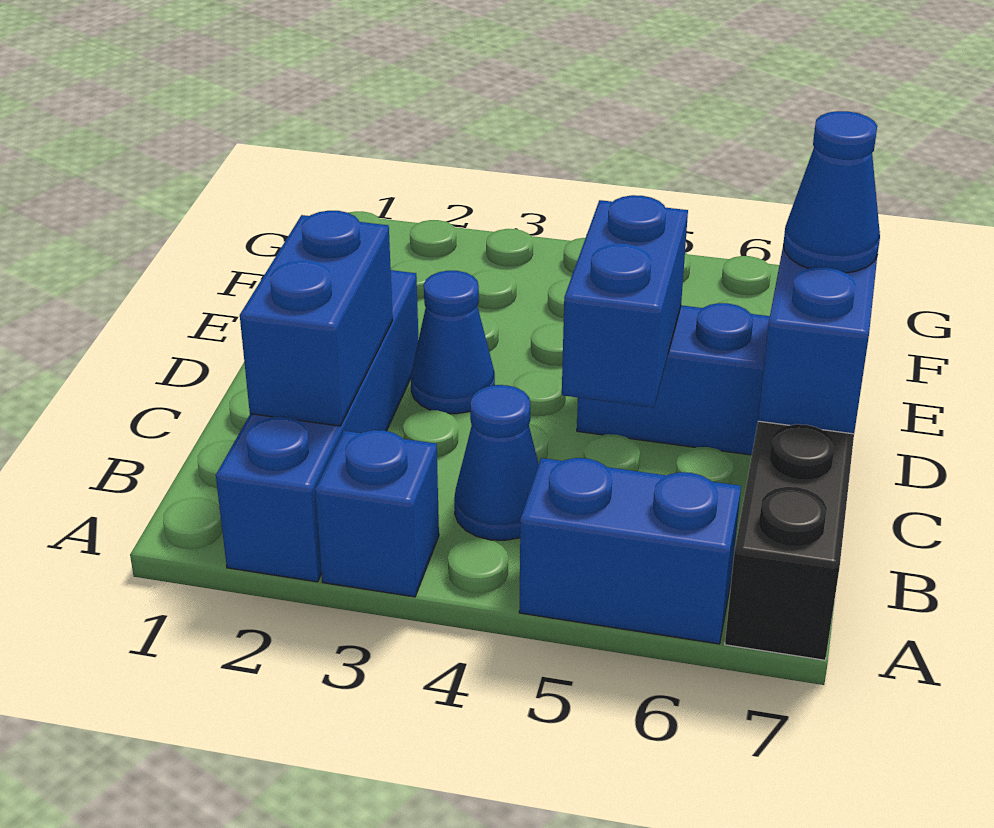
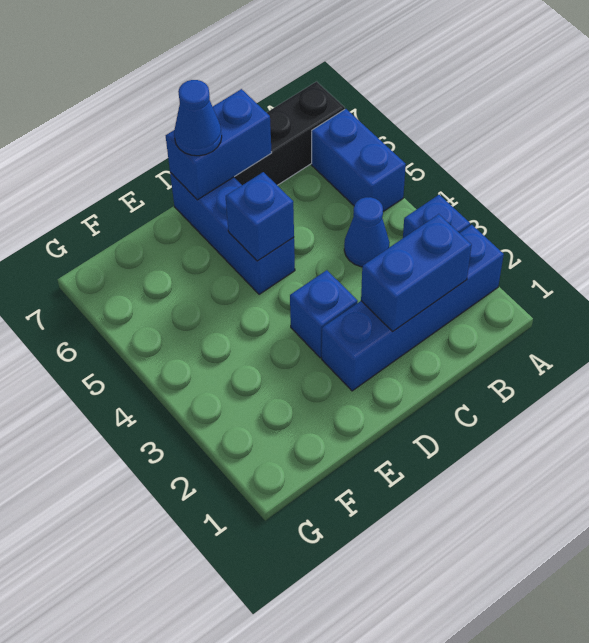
blue 1x2 brick [562,195,688,407] -> blue 1x1 brick [226,172,294,261]
blue 1x1 cone [411,271,495,414] -> blue 1x1 brick [290,270,358,358]

